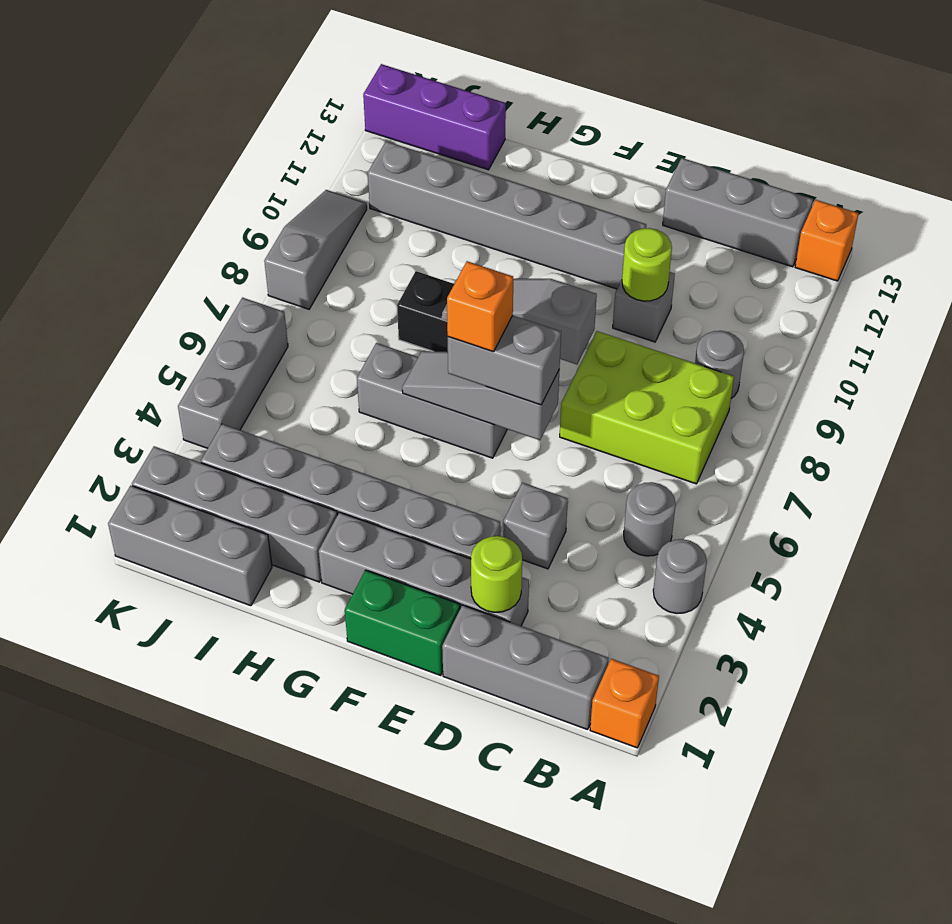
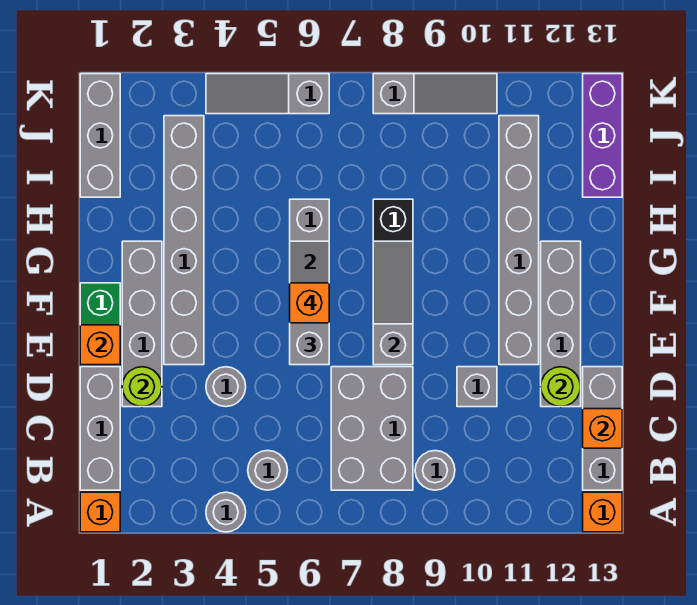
lime 2x3 brick [560,331,734,484] -> grey 2x3 brick [331,367,413,490]
none -> orange 1x1 brick [583,409,622,448]
grey 1x1 brick [503,483,568,569] -> grey 1x1 round brick [206,367,246,407]
lime 1x1 round brick [622,228,672,301] -> lime 1x1 round brick moved to [541,367,581,407]
none -> orange 1x1 brick [80,325,120,365]
grey 1x4 brick [132,446,337,582] -> grey 1x4 brick moved to [541,241,581,407]
grey 1x3 brick [178,298,288,448] -> grey 1x3 slope [206,74,329,114]

